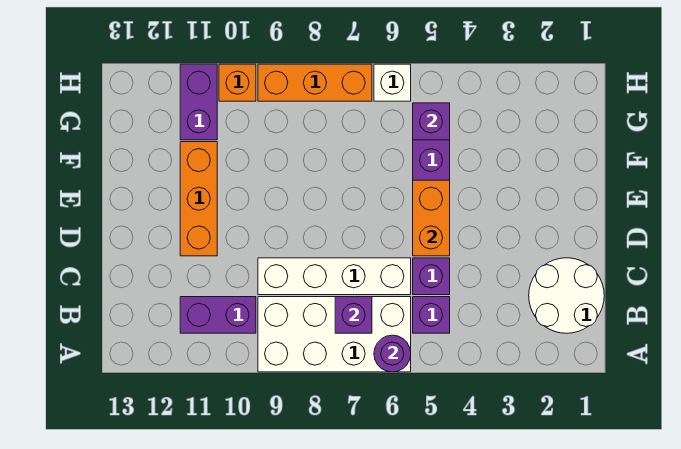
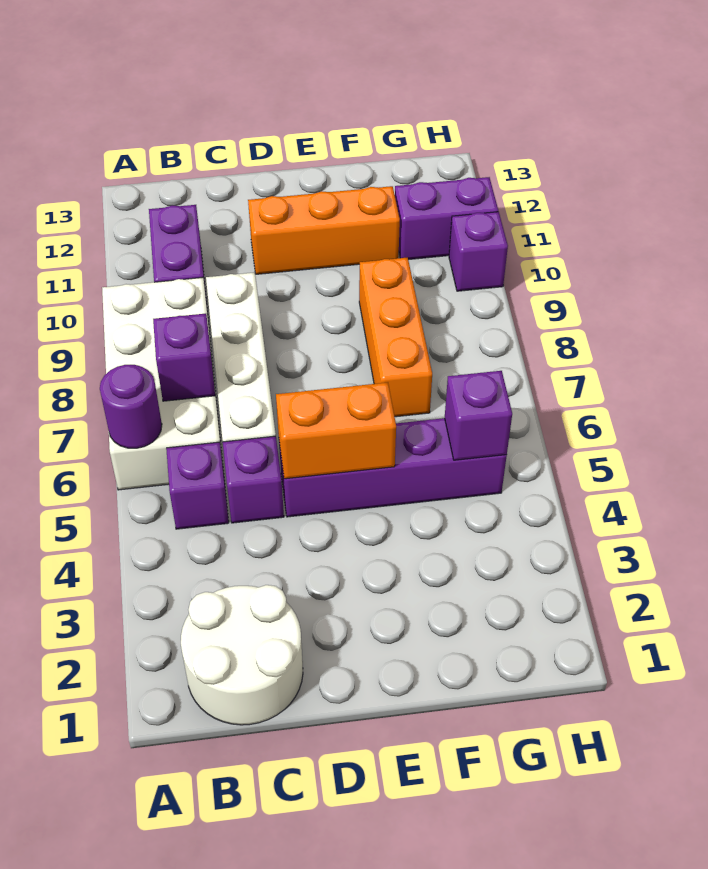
white 1x1 brick [374,64,411,101] -> none
orange 1x3 brick [258,64,372,101] -> orange 1x3 brick moved to [359,258,432,417]
orange 1x1 brick [219,64,256,101] -> purple 1x1 brick [449,212,508,291]

